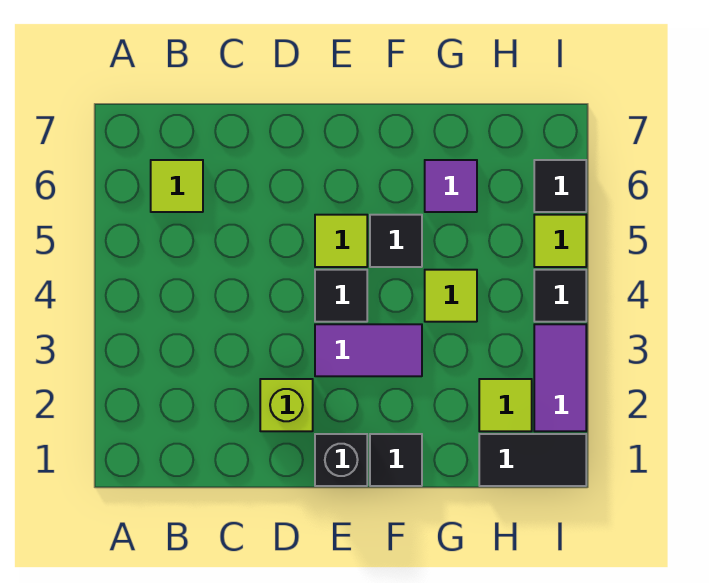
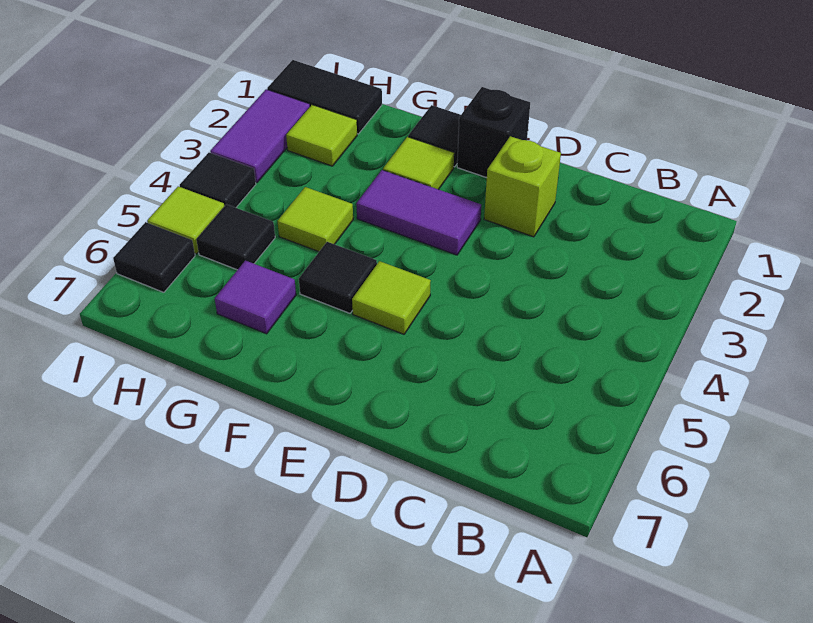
lime 1x1 tile [151,160,203,212] -> lime 1x1 tile moved to [383,137,454,190]
black 1x1 tile [315,270,367,322] -> black 1x1 tile moved to [196,204,275,270]

